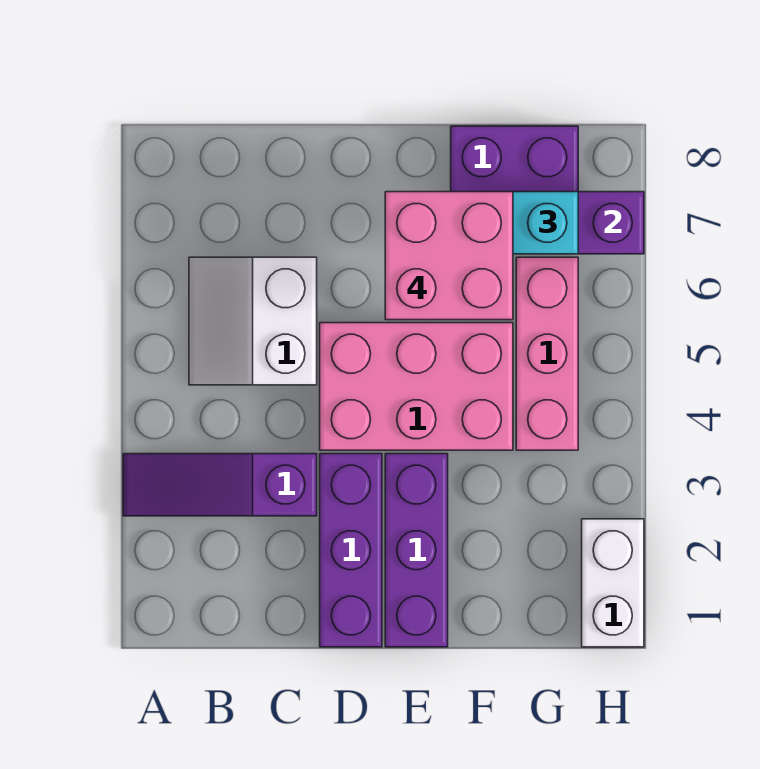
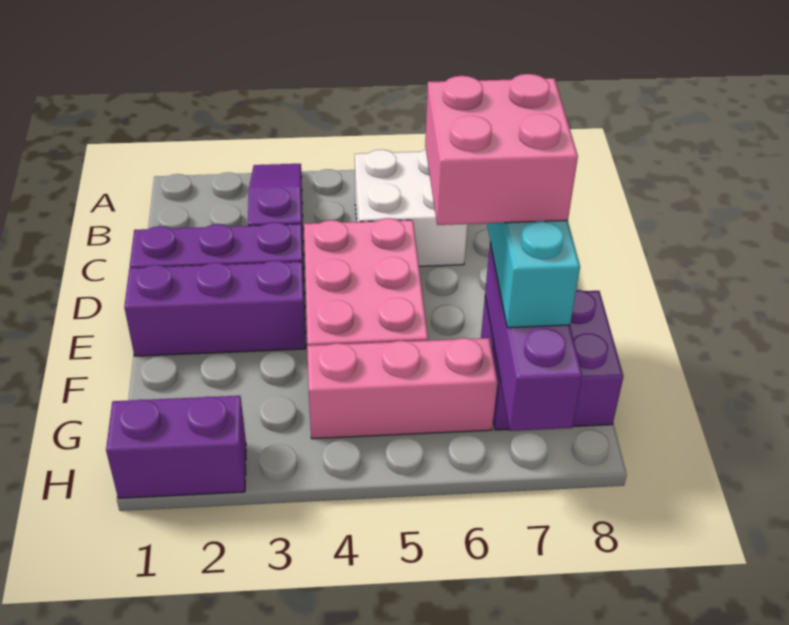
white 2x2 slope [189,257,317,385] -> white 2x2 brick [355,149,467,266]
white 1x2 brick [582,519,644,647] -> purple 1x2 brick [106,396,246,498]

